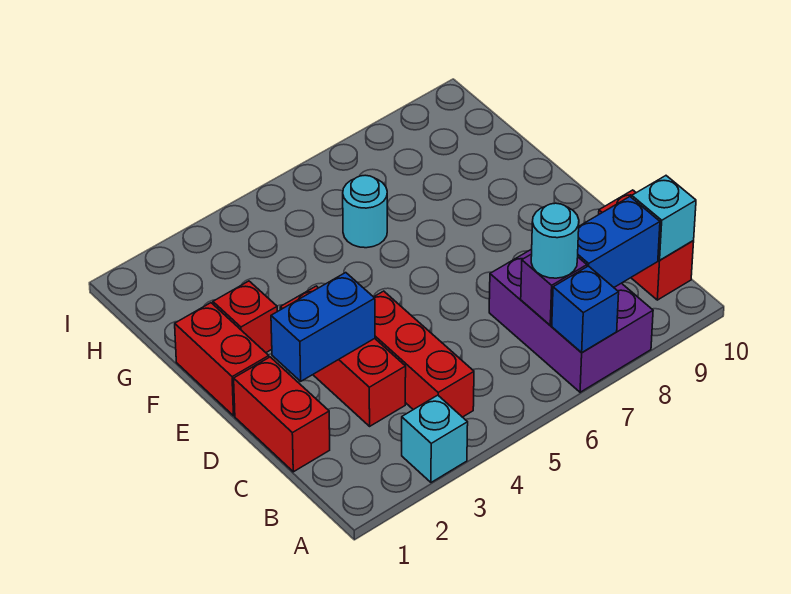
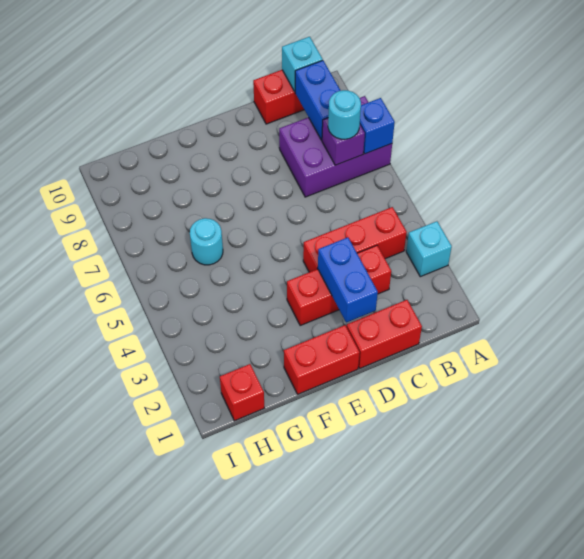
red 1x1 brick [213,281,277,352] -> red 1x1 brick moved to [220,364,264,421]

